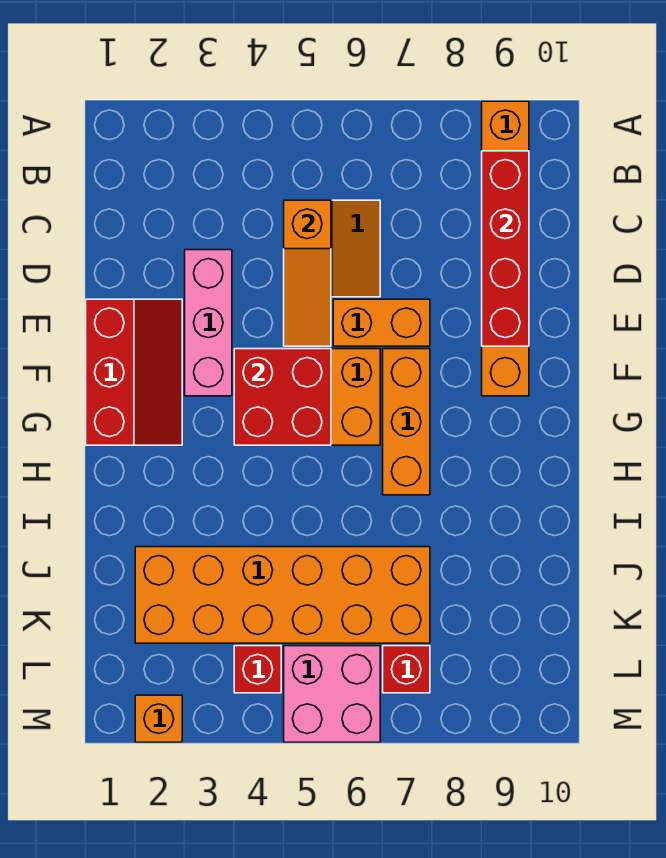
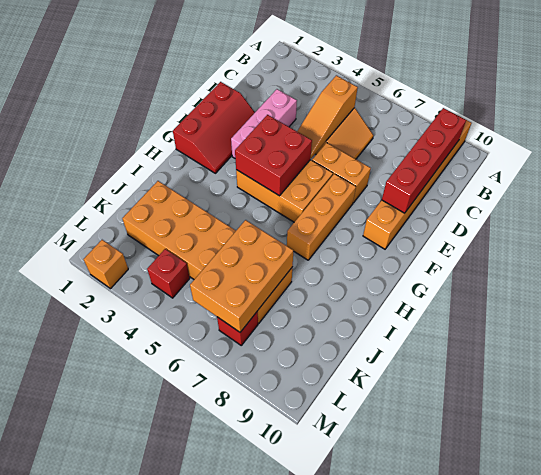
none -> orange 2x3 brick [190,220,293,332]
pink 2x2 brick [284,646,380,742] -> none

